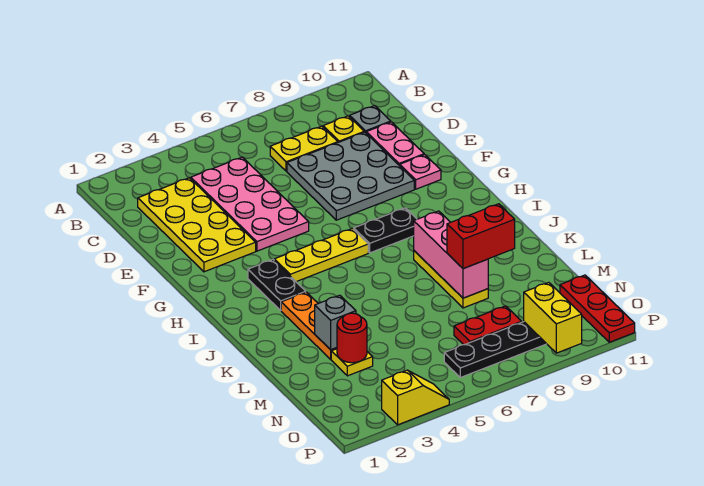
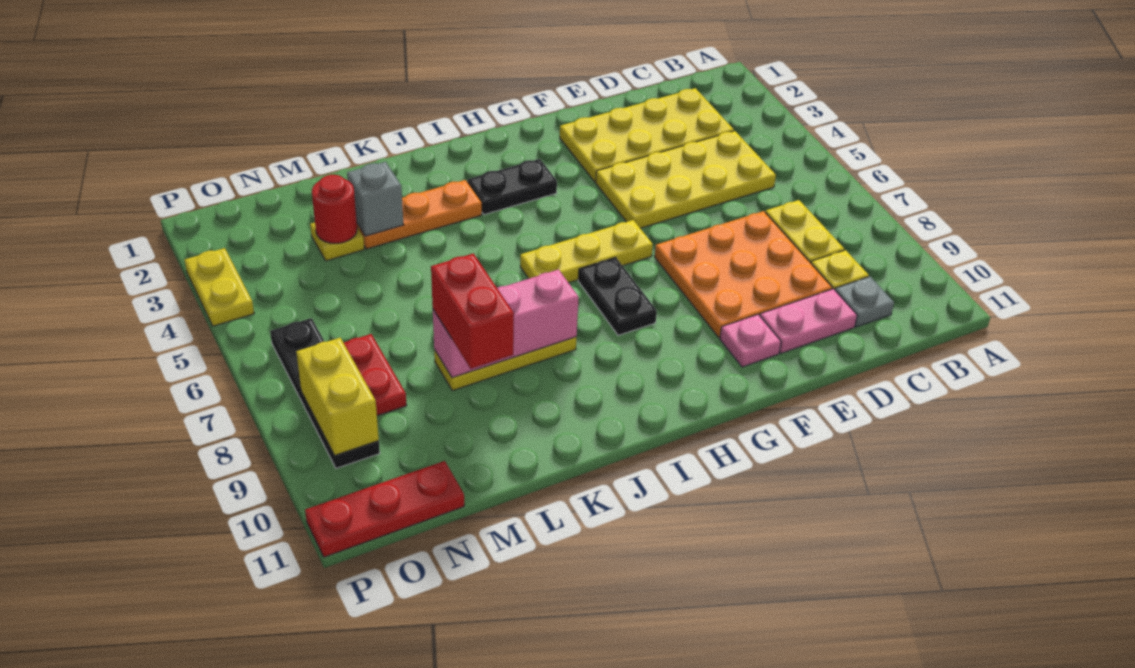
pink 2x4 plate [190,157,309,251] -> yellow 2x4 plate [596,131,776,228]
grey 3x3 plate [287,132,414,220] -> orange 3x3 plate [655,211,832,338]
yellow 1x3 plate [274,229,368,282] -> yellow 1x3 plate turned to [520,220,653,283]
yellow 1x2 brick [524,282,582,353] -> yellow 1x2 brick turned to [296,338,379,456]
yellow 1x2 slope [382,370,449,425] -> yellow 1x2 plate [185,248,254,326]

